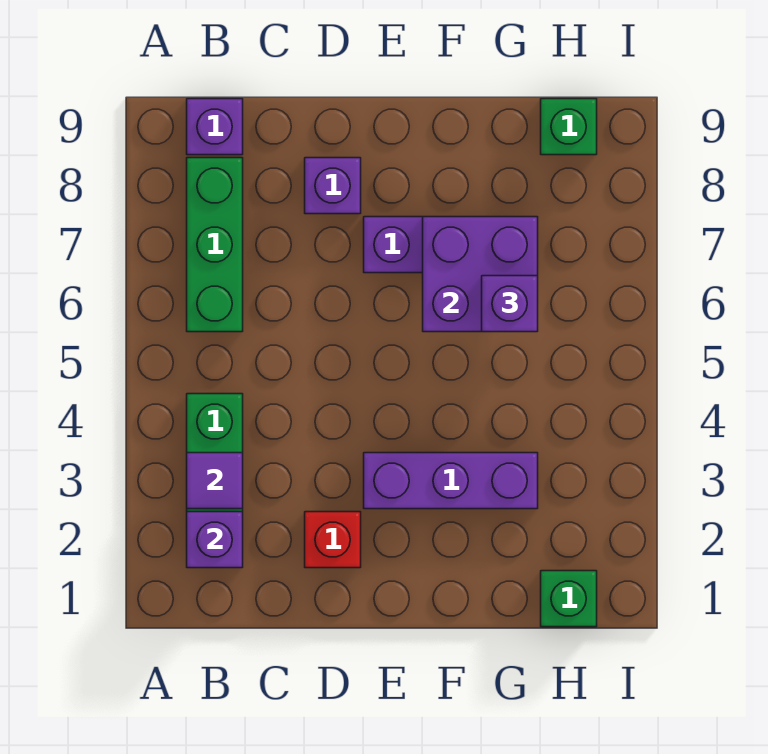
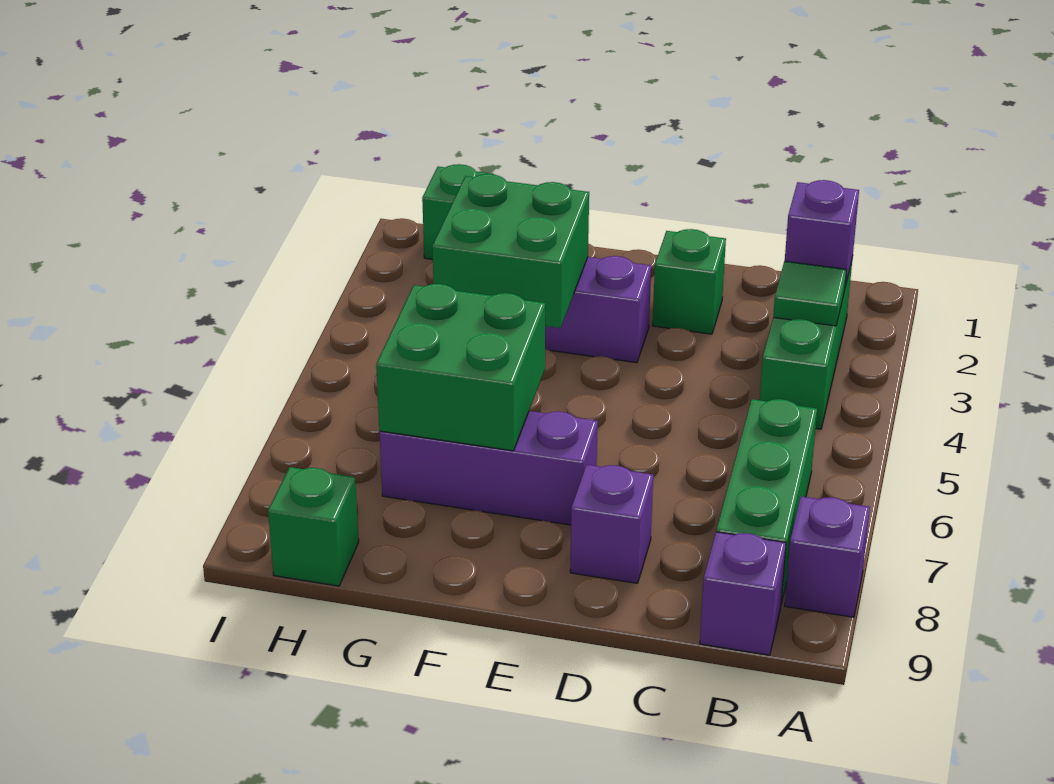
purple 1x1 tile [187,453,243,509] -> green 1x1 tile [773,261,847,326]
red 1x1 brick [305,512,361,568] -> green 1x1 brick [653,229,726,334]
none -> green 2x2 brick [432,174,589,328]
purple 2x2 brick [423,217,538,332] -> green 2x2 brick [376,284,545,451]
purple 1x1 brick [482,276,538,332] -> purple 1x1 brick moved to [785,496,870,617]

